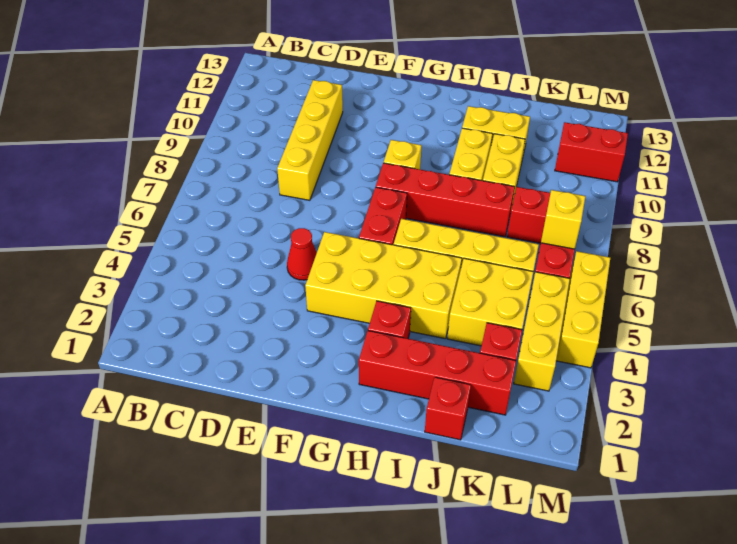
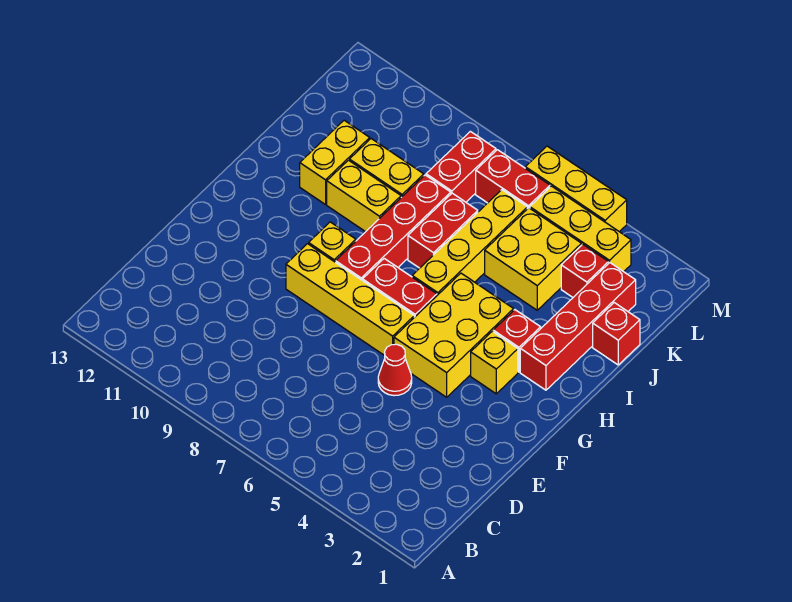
yellow 1x4 brick [277,80,343,200] -> yellow 1x4 brick moved to [286,244,414,356]
yellow 2x4 brick [305,232,462,338] -> yellow 2x3 brick [394,273,514,397]
yellow 1x1 brick [541,190,585,249] -> yellow 1x1 brick moved to [471,331,518,394]
red 1x2 brick [555,122,628,182] -> red 1x2 brick moved to [408,193,478,268]

